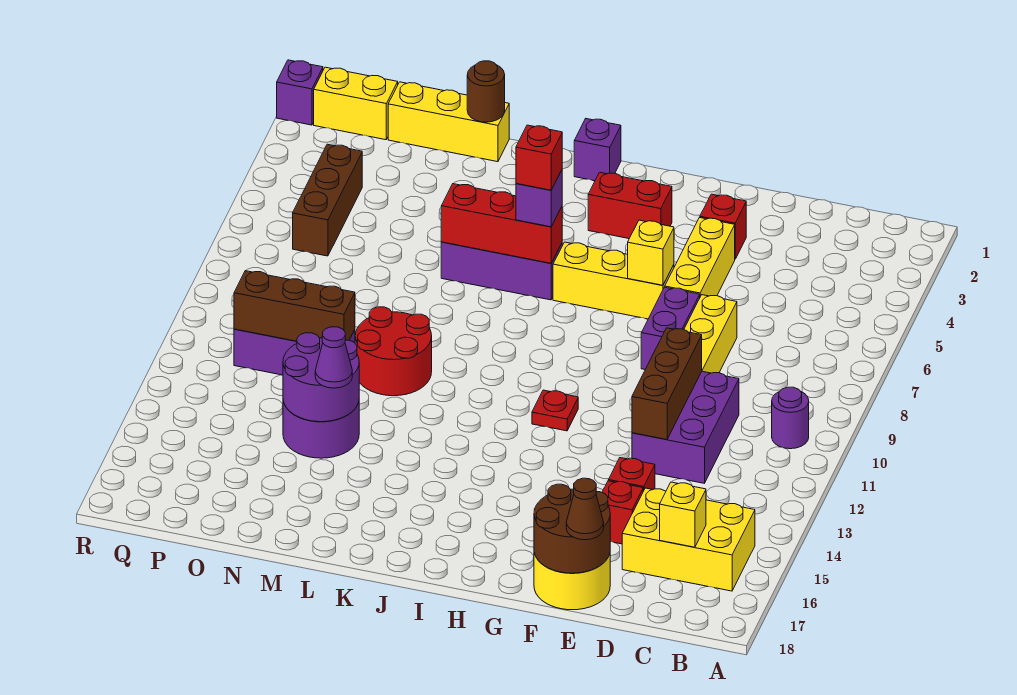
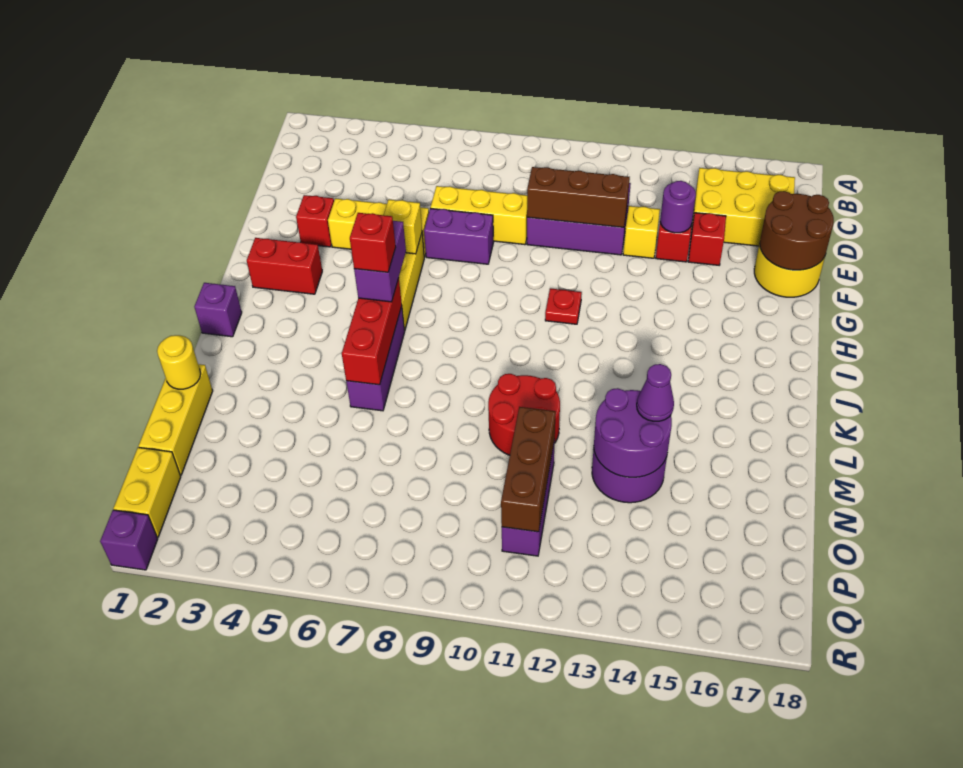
purple 1x1 round brick [772,387,809,449] -> purple 1x1 round brick moved to [660,181,696,233]
yellow 2x3 brick [622,488,755,591] -> yellow 2x3 brick turned to [691,168,795,246]
yellow 1x1 brick [660,482,706,547] -> yellow 1x1 brick moved to [623,206,660,258]
brown 1x1 cone [566,478,604,540] -> none
red 1x2 brick [588,172,672,239] -> red 1x2 brick turned to [247,238,322,294]
purple 1x1 brick [516,170,562,227] -> purple 1x2 brick [354,221,406,302]
brown 1x1 round brick [467,61,505,122] -> yellow 1x1 round brick [157,335,201,389]
brown 1x3 brick [293,144,362,256] -> none

